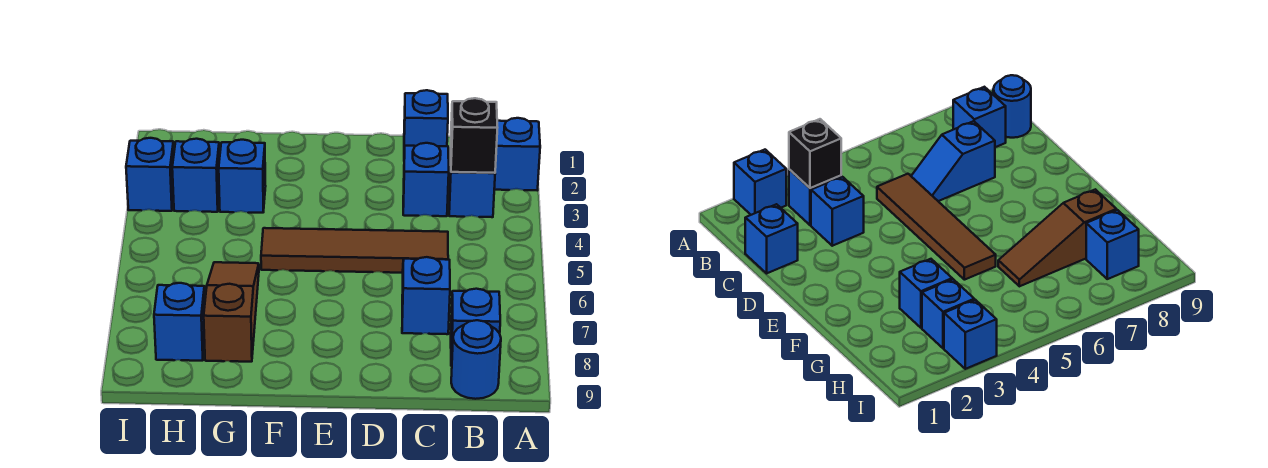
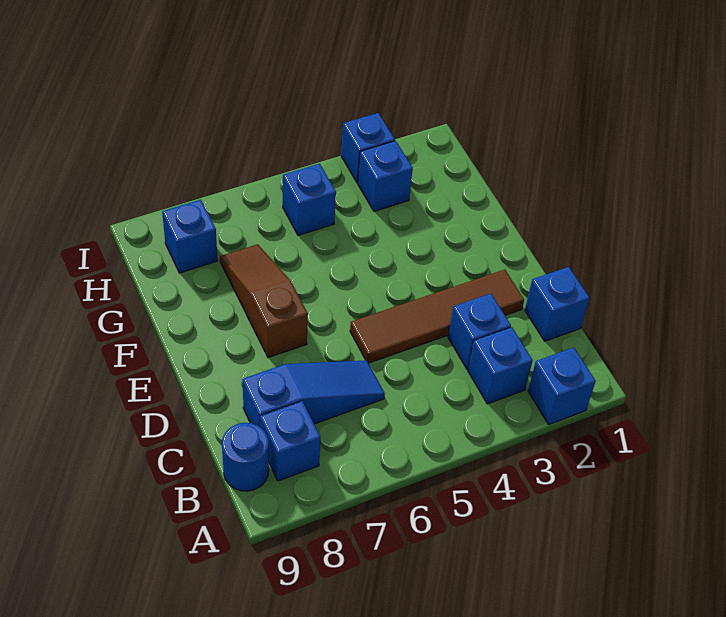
black 1x1 brick [451,98,497,173] -> none
brown 1x4 tile [261,228,448,273] -> brown 1x4 tile turned to [350,270,524,363]
blue 1x2 slope [402,257,450,334] -> blue 1x3 slope [243,360,385,427]
blue 1x1 brick [219,140,266,213] -> blue 1x1 brick moved to [283,164,336,235]
brown 1x3 slope [204,262,259,362] -> brown 1x3 slope turned to [220,244,308,358]

